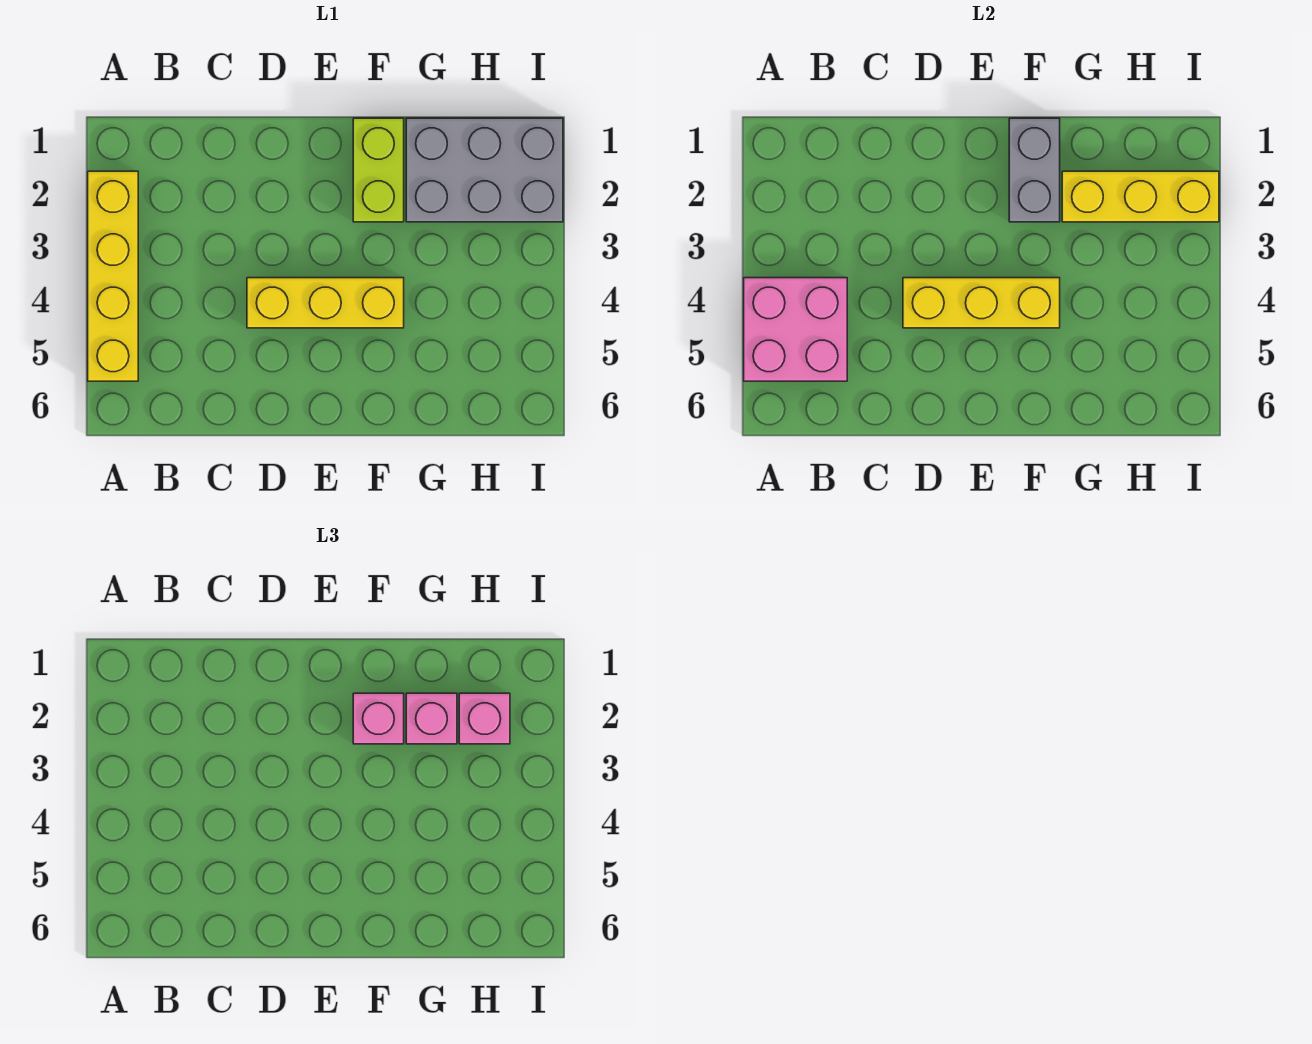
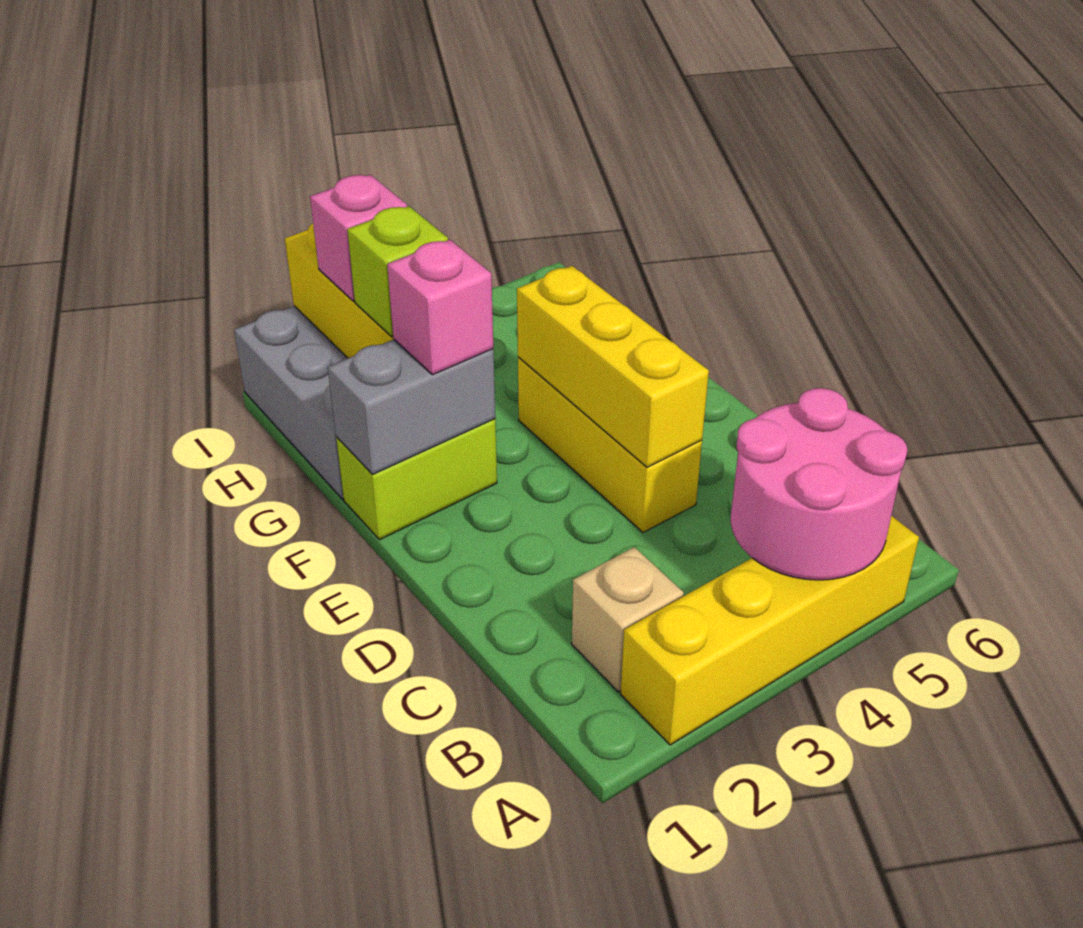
pink 2x2 brick [744,278,847,381] -> pink 2x2 round brick [731,388,907,580]
none -> tan 1x1 brick [572,547,684,692]
pink 1x1 brick [406,693,457,744] -> lime 1x1 brick [347,206,448,337]

